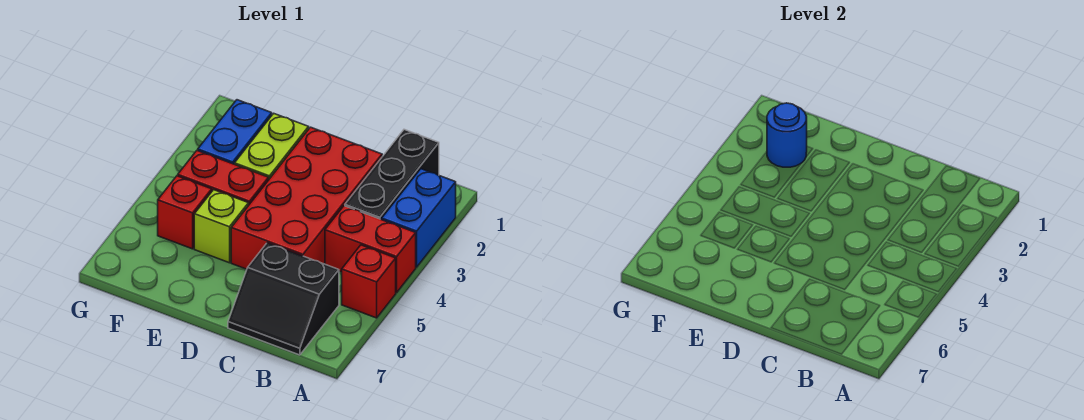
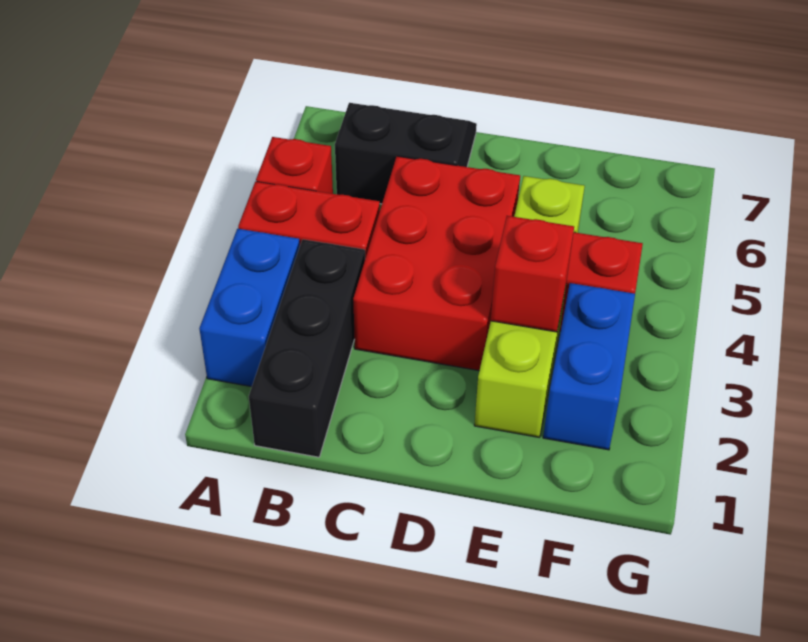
red 2x4 brick [231,127,382,269] -> red 2x3 brick [353,156,520,370]
blue 1x1 round brick [767,103,807,167] -> none
red 1x1 brick [158,176,212,249] -> red 1x1 brick moved to [491,216,574,332]

